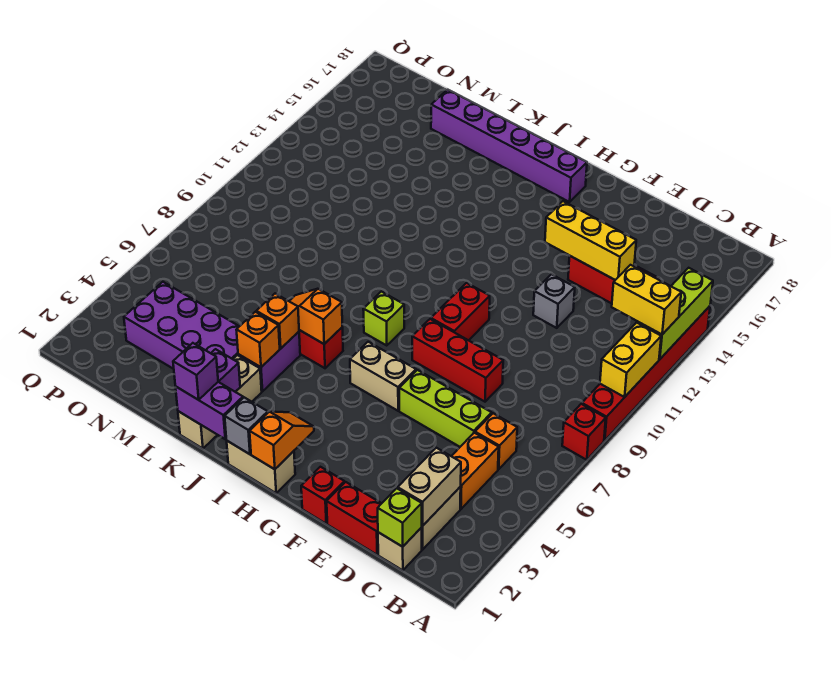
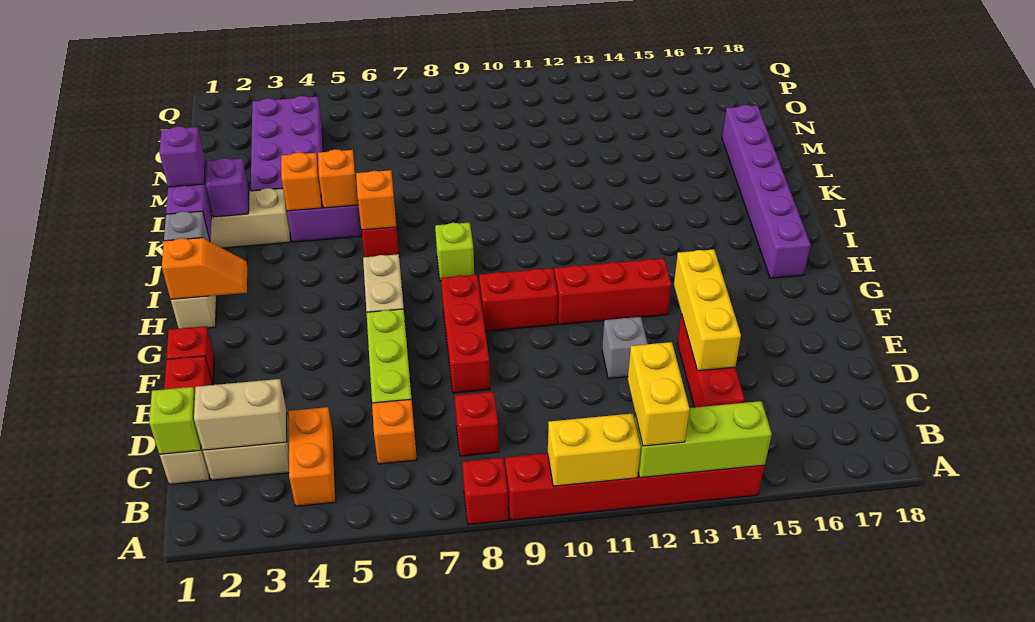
orange 1x2 brick [452,433,499,509] -> orange 1x2 brick turned to [289,407,336,506]
none -> red 1x1 brick [455,392,499,456]
none -> red 1x3 brick [554,258,671,325]

